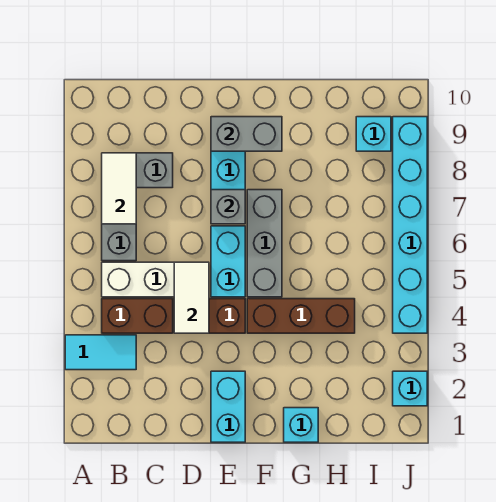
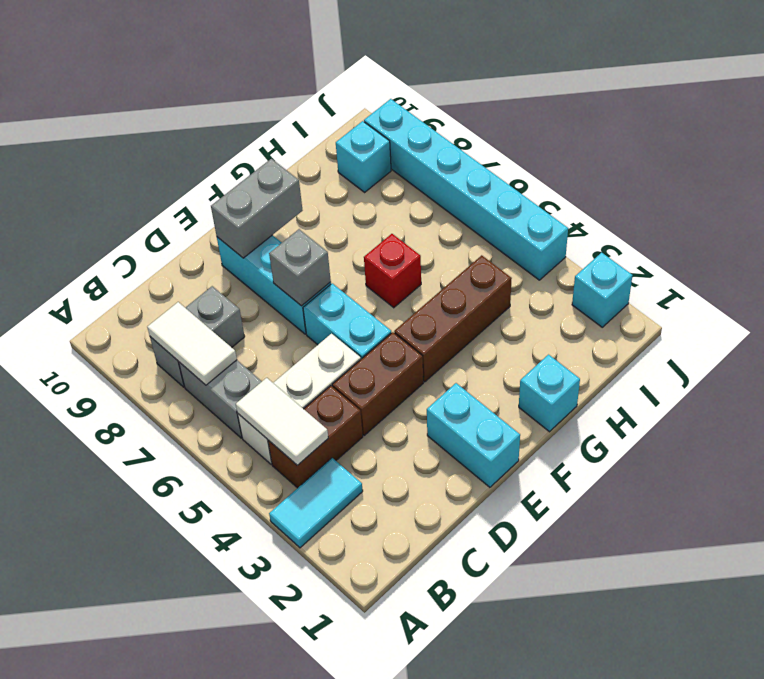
white 1x2 tile [174,262,209,333] -> white 1x2 tile moved to [236,378,328,465]
grey 1x3 brick [247,190,282,297] -> none
none -> red 1x1 brick [364,234,421,308]

